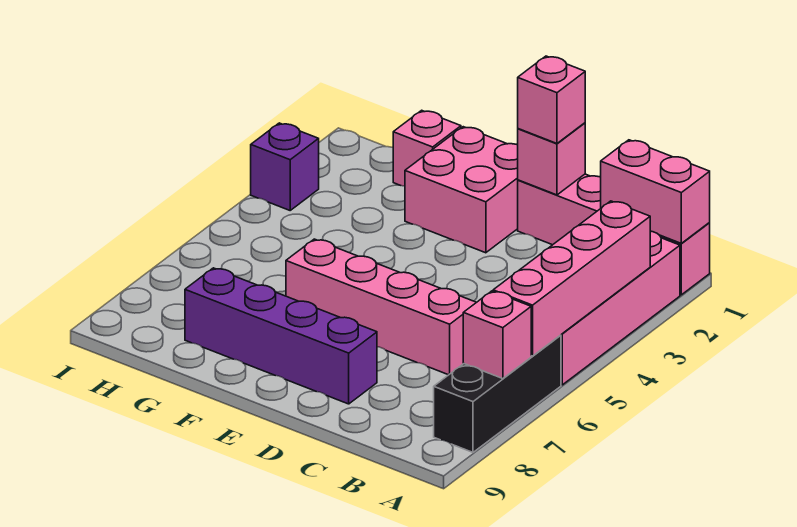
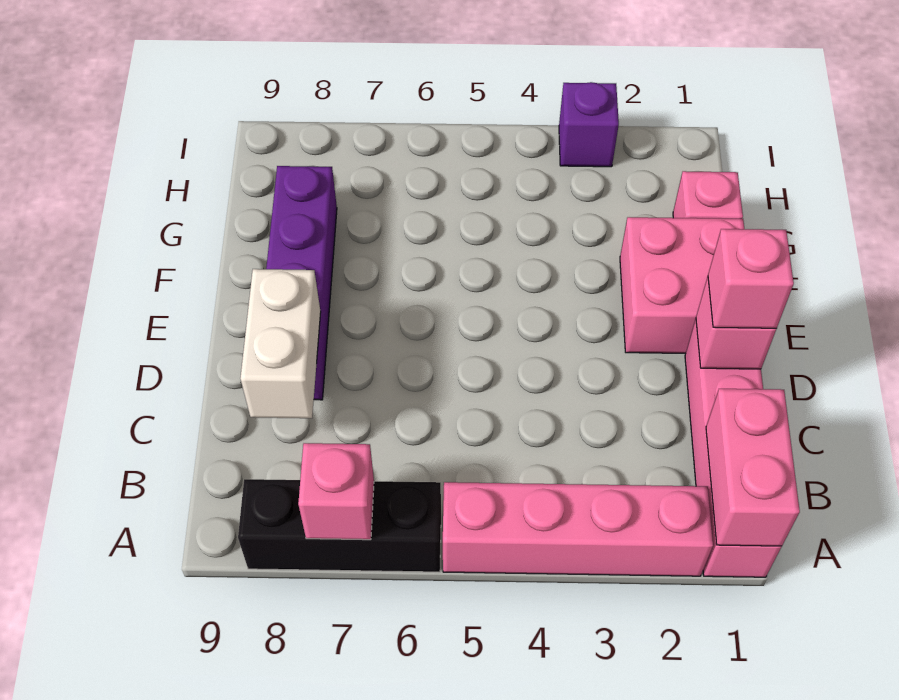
pink 1x4 brick [493,201,650,356] -> none
pink 1x4 brick [286,239,476,375] -> none
none -> white 1x2 brick [240,269,321,418]

